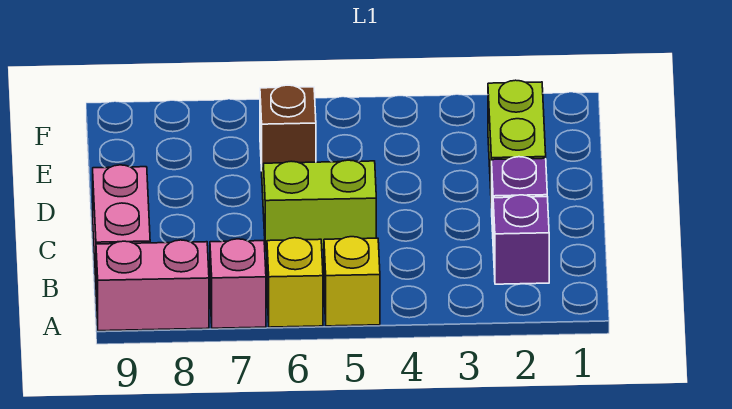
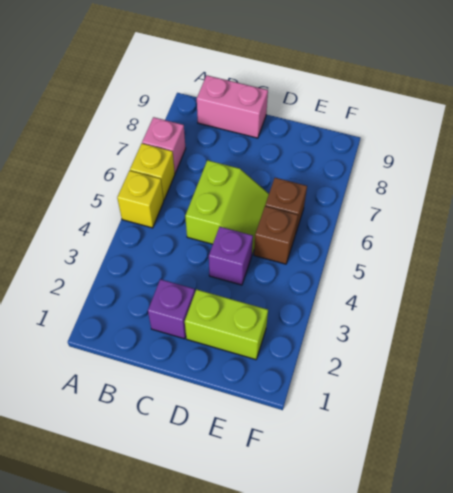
pink 1x2 brick [96,240,209,331] -> none
purple 1x1 brick [493,195,549,284] -> purple 1x1 brick moved to [209,227,253,285]
none -> brown 1x1 brick [254,206,298,264]

